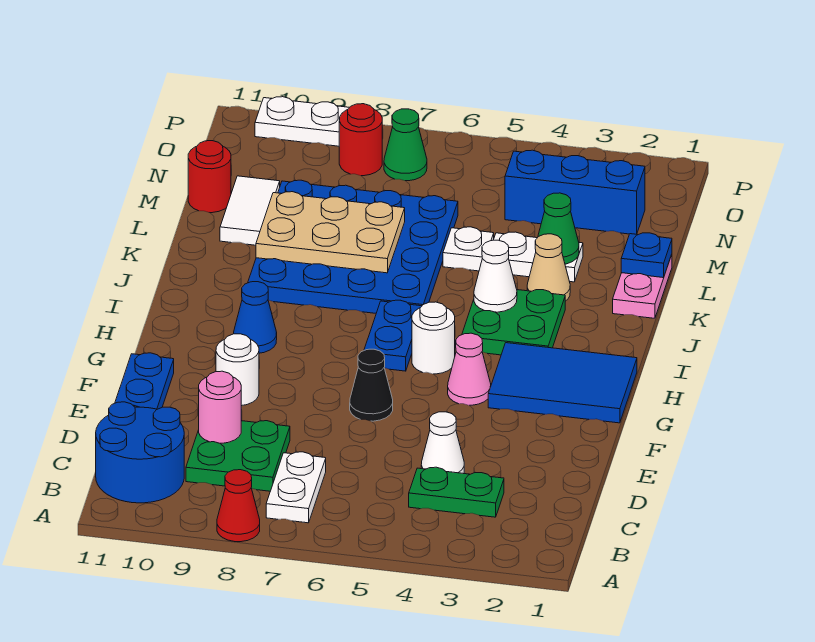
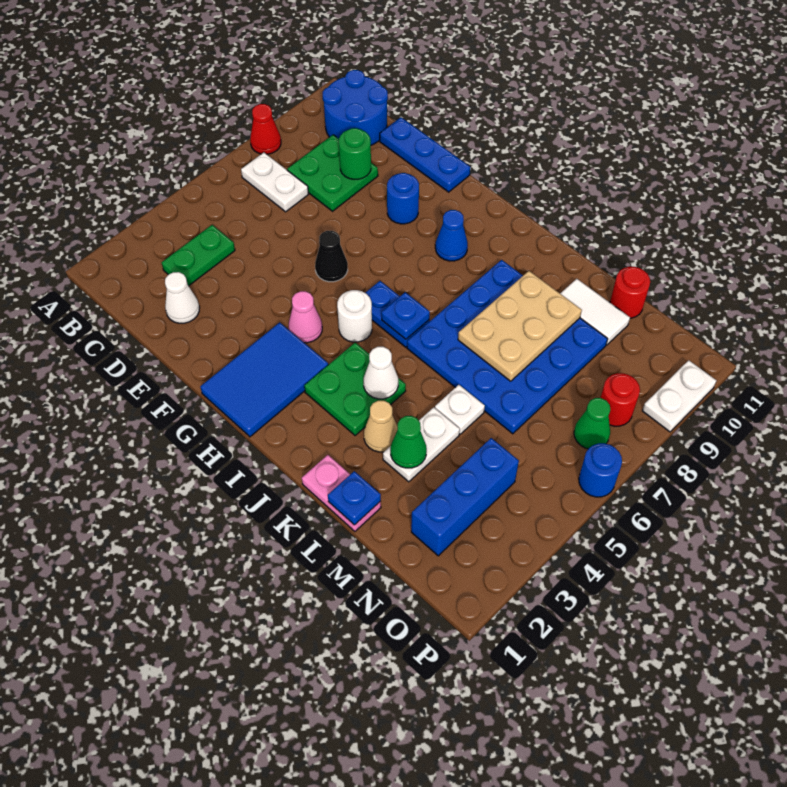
white 1x1 cone [421,412,464,474] -> white 1x1 cone moved to [165,272,199,323]
pink 1x1 round brick [199,371,241,443] -> green 1x1 round brick [339,128,371,179]
white 1x1 round brick [216,334,259,406] -> blue 1x1 round brick [387,173,419,224]
none -> blue 1x1 plate [381,292,430,339]
none -> blue 1x1 round brick [579,443,622,497]

